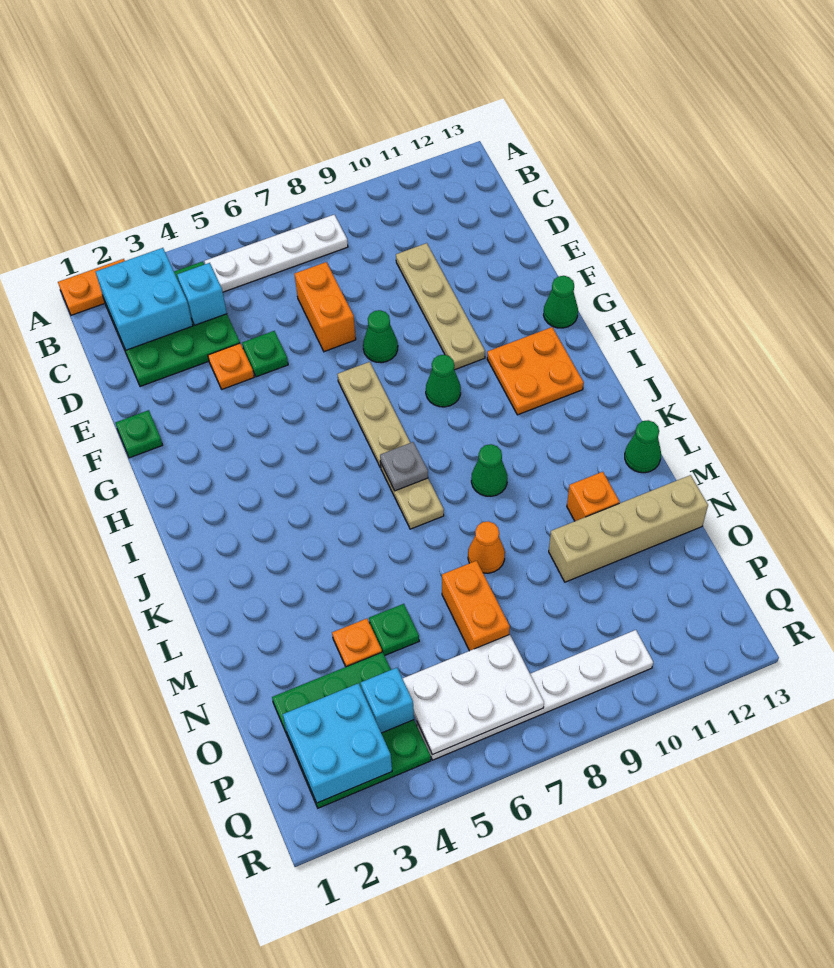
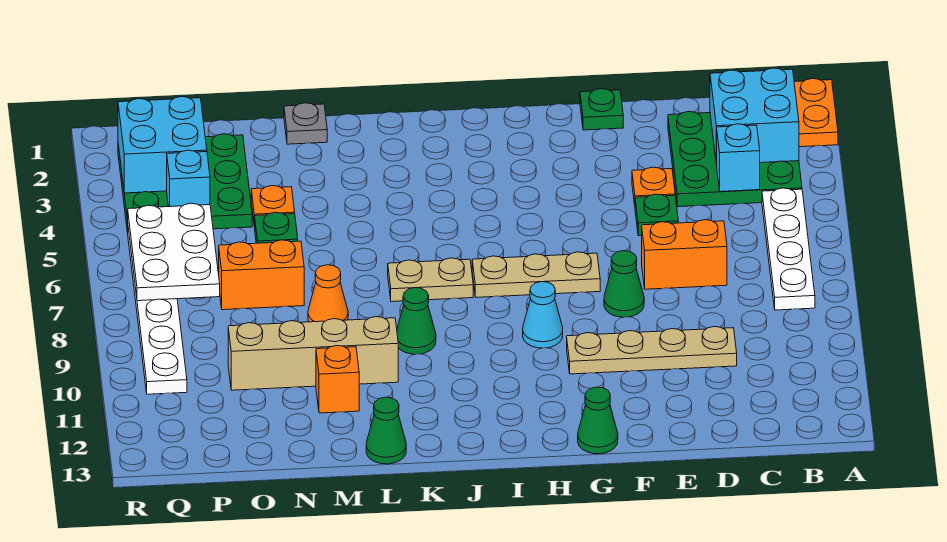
green 1x1 cone [426,355,461,407] -> cyan 1x1 cone [523,282,563,348]
orange 2x2 plate [487,327,584,415] -> none
grey 1x1 plate [380,442,428,491] -> grey 1x1 plate moved to [284,103,327,144]
tan 1x4 brick [549,475,708,582] -> tan 1x4 brick turned to [228,317,398,390]

